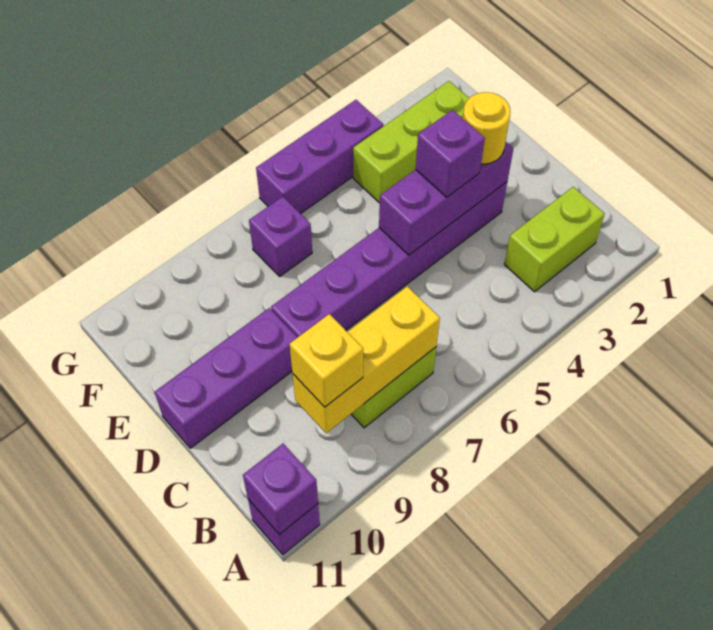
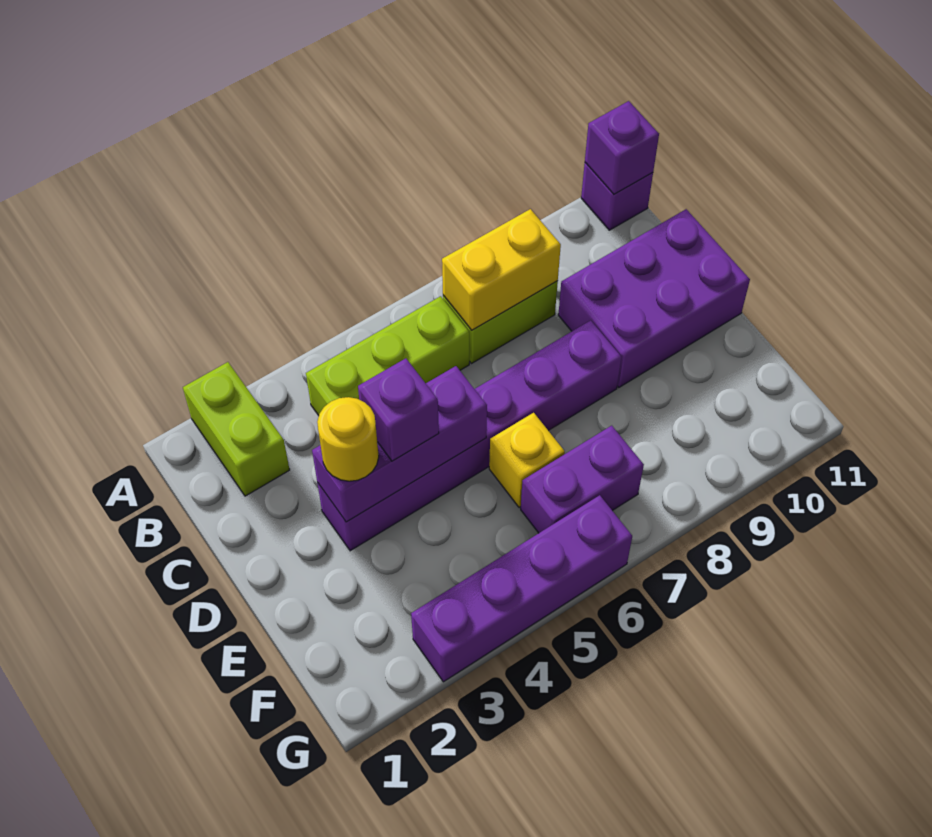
lime 1x2 brick [504,187,605,292] -> lime 1x2 brick turned to [183,362,290,496]
yellow 1x3 brick [293,286,440,433] -> yellow 1x2 brick [442,209,561,330]
yellow 1x1 brick [290,314,363,407] -> yellow 1x1 brick moved to [489,413,565,508]
purple 1x3 brick [155,308,298,448] -> purple 2x3 brick [558,209,750,388]
lime 1x3 brick [353,81,469,203] -> lime 1x3 brick moved to [306,296,469,415]
purple 1x1 brick [249,197,312,276] -> purple 1x2 brick [521,426,644,533]
purple 1x3 brick [256,100,383,214] -> purple 1x4 brick [411,495,632,682]

